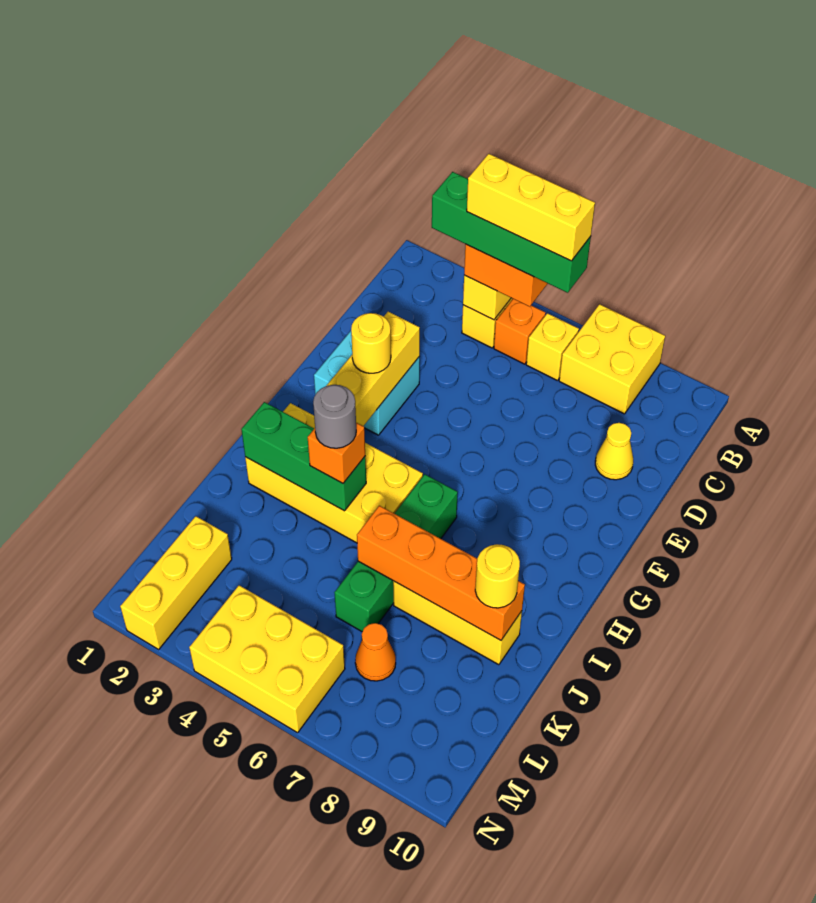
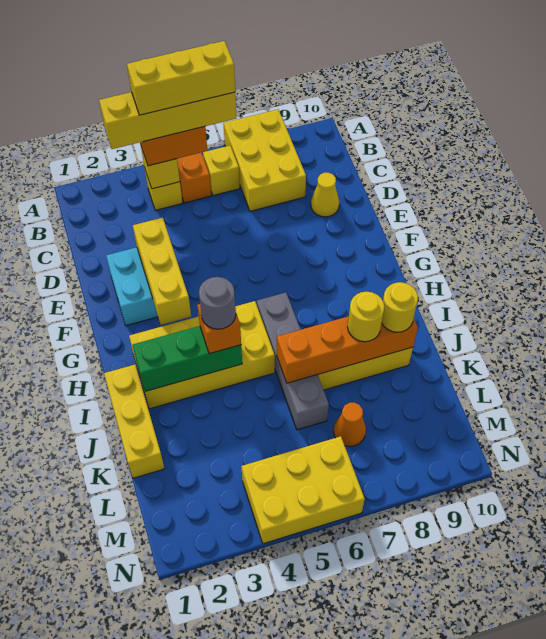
yellow 2x2 brick [559,304,665,414] -> yellow 2x3 brick [223,109,306,211]
green 1x4 brick [432,172,591,293] -> yellow 1x4 brick [99,92,236,149]
yellow 1x1 round brick [351,313,391,373] -> yellow 1x1 round brick moved to [348,292,384,342]
green 1x4 brick [334,474,458,632] -> grey 1x4 brick [257,293,329,430]
yellow 1x3 brick [120,516,232,649] -> yellow 1x3 brick moved to [104,365,165,478]

